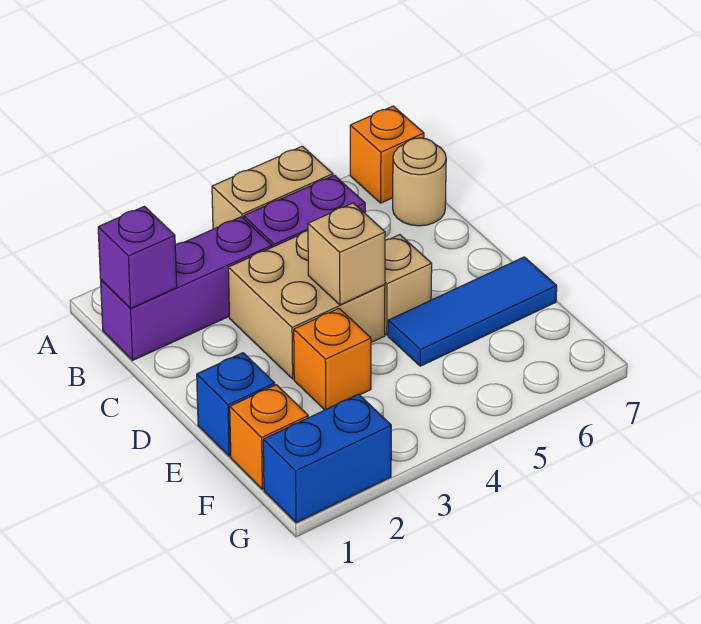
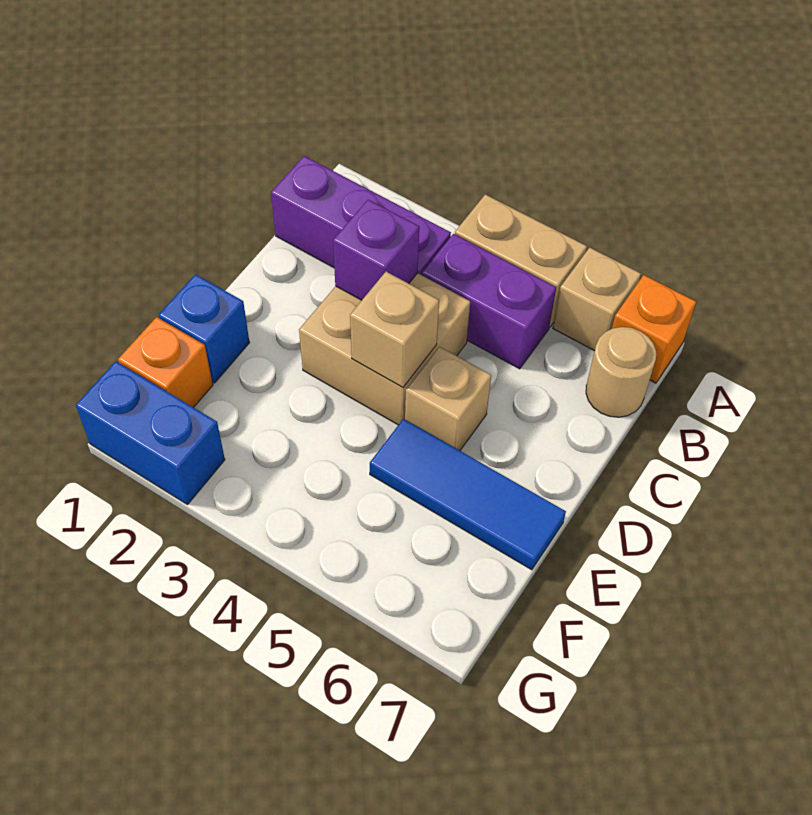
none -> tan 1x1 brick [553,248,641,351]
purple 1x1 brick [98,206,177,308] -> purple 1x1 brick moved to [333,200,419,300]
orange 1x1 brick [294,308,371,410] -> none

